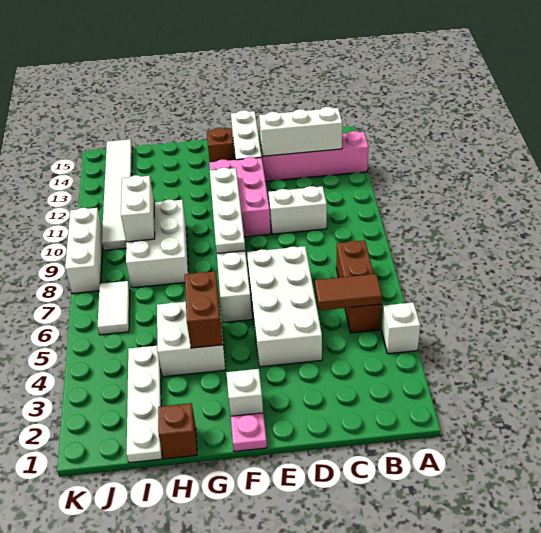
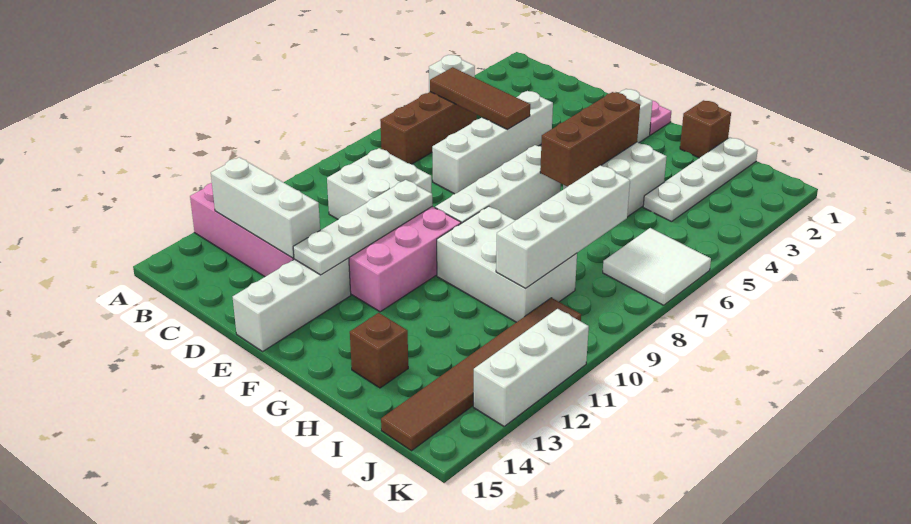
brown 1x2 tile [315,274,382,310] -> brown 1x3 tile [430,67,530,129]
white 1x2 brick [268,186,327,234] -> white 2x2 brick [327,148,431,219]
white 2x4 brick [247,246,322,367] -> white 1x4 brick [432,91,553,194]
white 1x4 plate [210,168,245,253] -> white 1x4 plate moved to [293,180,433,275]
brown 1x1 brick [207,128,234,162] -> brown 1x1 brick moved to [350,313,408,388]
brown 1x2 brick [185,271,223,348] -> brown 1x3 brick [540,92,640,187]
white 2x3 brick [126,200,188,288] -> white 2x3 brick turned to [437,206,577,322]
white 1x2 brick [121,175,155,242] -> white 1x4 brick [496,165,630,289]
white 1x2 tile [97,281,130,335] -> white 2x2 tile [603,228,711,305]
white 1x6 tile [102,139,132,250] -> brown 1x6 tile [381,298,581,451]
white 1x3 brick [65,208,102,294] -> white 1x3 brick moved to [473,309,589,426]

